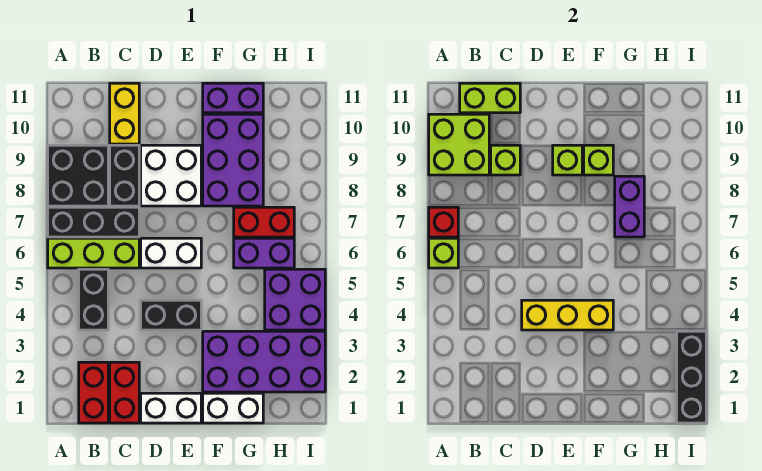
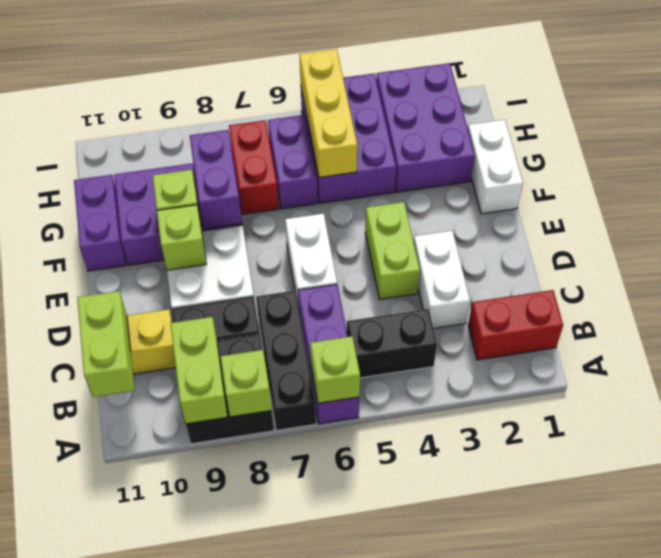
lime 1x3 brick [48,238,139,268] -> purple 1x3 brick [298,284,359,424]
red 1x1 brick [429,207,458,237] -> none
lime 2x2 brick [429,114,489,175] -> lime 1x2 brick [170,317,228,424]
red 1x2 brick [110,362,139,423] -> none
lime 1x1 brick [491,145,520,175] -> lime 1x1 brick moved to [221,350,272,417]
white 1x2 brick [141,393,201,423] -> white 1x2 brick moved to [414,231,470,329]
black 1x2 brick [141,300,201,330] -> lime 1x2 brick [365,202,420,299]
yellow 1x3 brick [522,300,613,330] -> yellow 1x3 brick moved to [299,49,357,177]
purple 2x4 brick [203,331,325,392] -> purple 2x3 brick [376,63,475,192]
purple 1x2 brick [615,176,644,237] -> purple 1x2 brick turned to [190,130,242,229]
purple 2x2 brick [265,269,325,330] -> purple 2x3 brick [301,73,396,203]
black 1x3 brick [677,331,706,423] -> none

